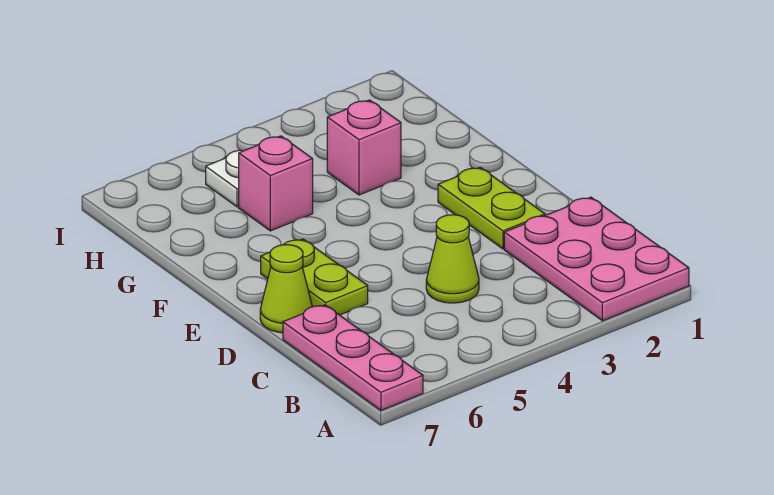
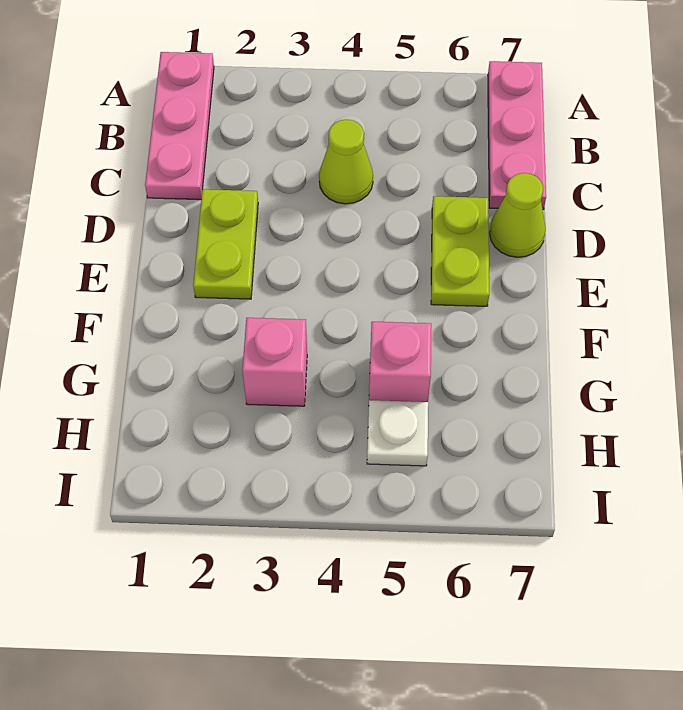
pink 2x3 plate [504,197,689,321] -> pink 1x3 plate [145,52,214,200]

